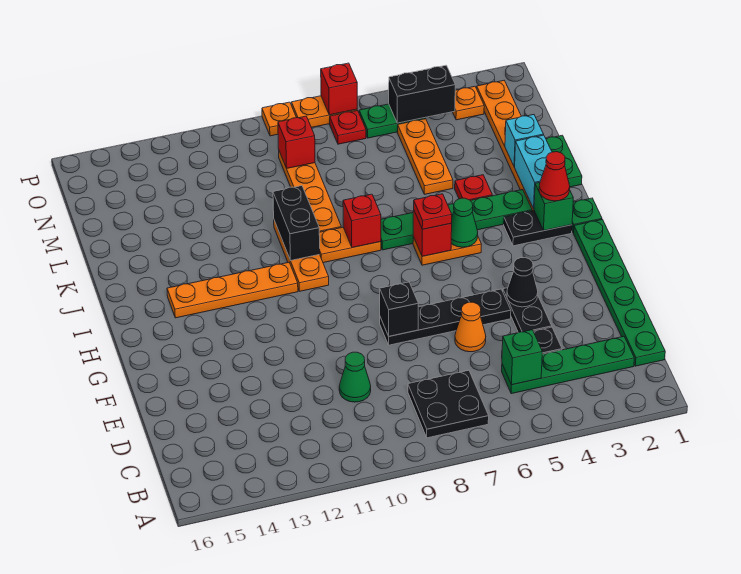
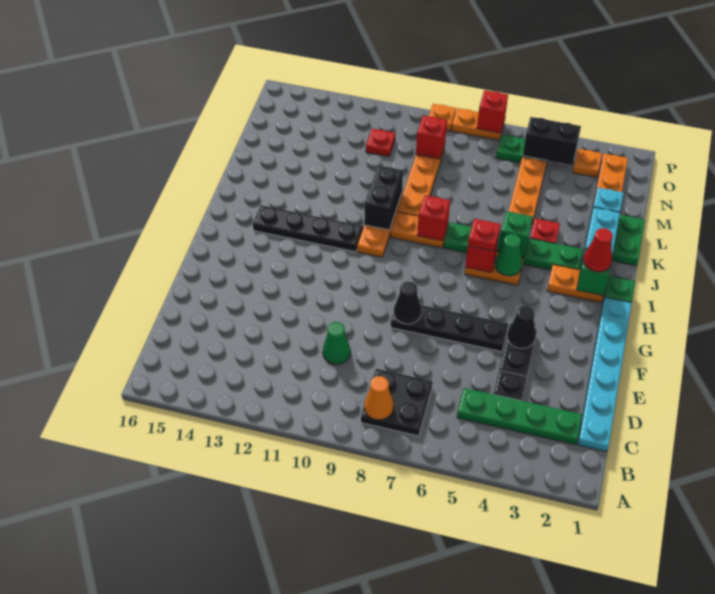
green 1x6 plate [574,220,665,366] -> cyan 1x6 plate [578,297,632,452]
green 1x1 brick [502,330,542,385] -> green 1x1 brick moved to [498,211,532,257]
orange 1x1 cone [455,302,486,352] -> orange 1x1 cone moved to [364,376,393,420]
black 1x1 brick [380,282,418,336] -> black 1x1 cone [394,282,421,324]
black 1x2 plate [504,211,572,246] -> orange 1x2 plate [547,265,603,302]
orange 1x4 plate [167,262,298,318] -> black 1x4 plate [253,205,363,252]
red 1x1 plate [330,110,366,144] -> red 1x1 plate moved to [366,129,395,157]

